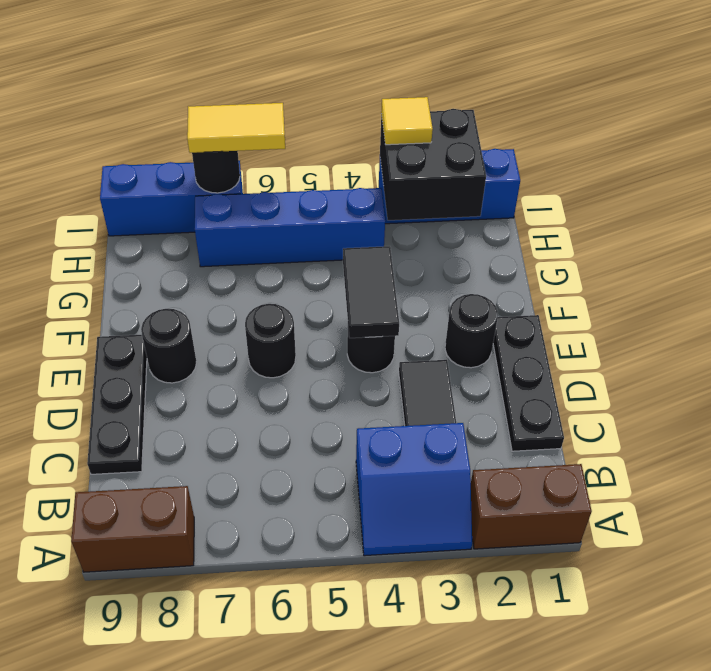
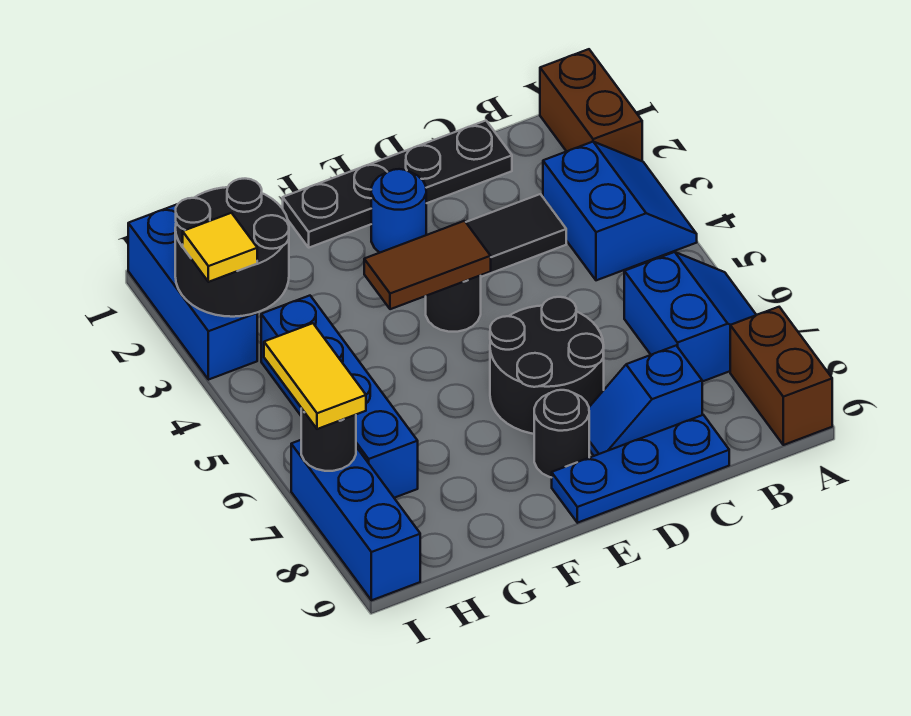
none -> blue 2x2 slope [624,252,756,382]
black 1x3 plate [493,315,564,451] -> black 1x4 plate [283,121,512,248]
none -> blue 1x2 slope [589,346,702,456]
black 1x3 plate [87,335,147,474] -> blue 1x3 plate [552,415,729,523]
black 1x1 round brick [445,294,498,368] -> blue 1x1 round brick [371,169,426,253]
black 1x2 tile [343,246,399,338] -> brown 1x2 tile [364,221,491,309]
black 1x1 round brick [245,304,296,378] -> black 2x2 round brick [490,297,604,434]
black 2x2 brick [380,109,486,220] -> black 2x2 round brick [175,179,289,317]

